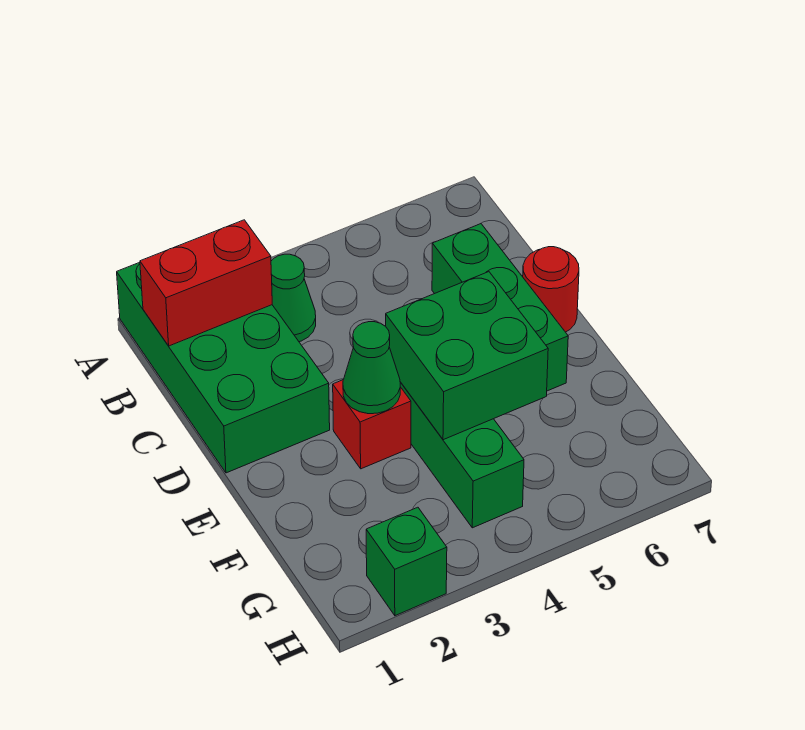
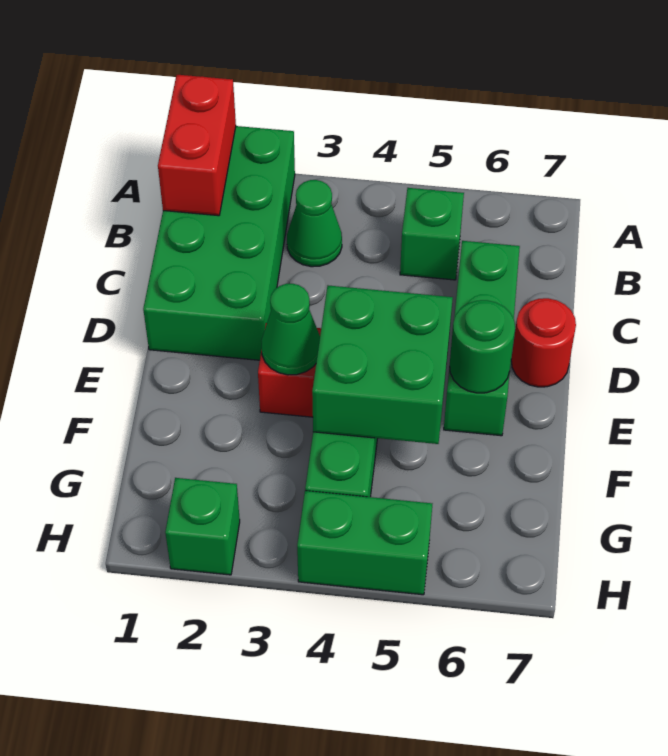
red 1x2 brick [140,220,272,346] -> red 1x2 brick turned to [158,75,236,216]
none -> green 1x1 brick [400,188,464,280]
none -> green 1x1 round brick [450,300,515,393]
none -> green 1x2 brick [297,491,432,595]

